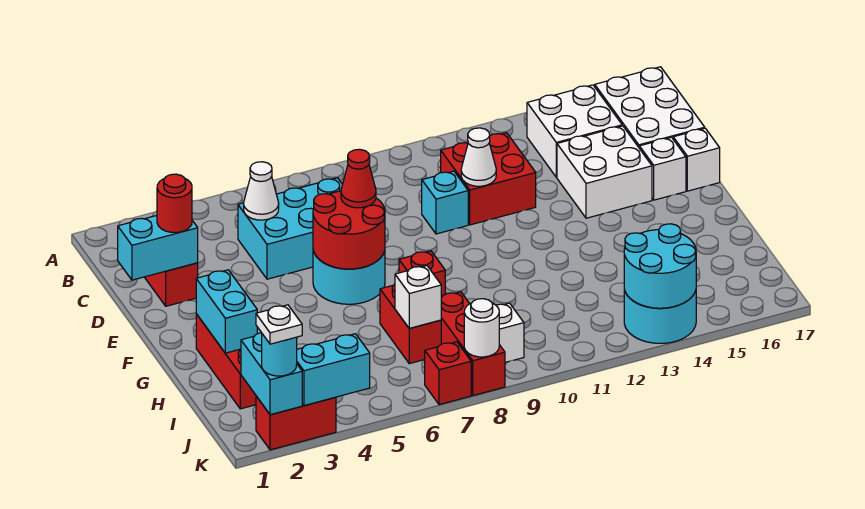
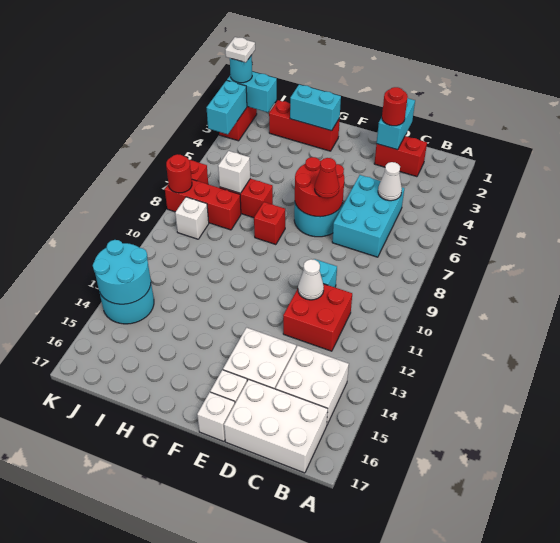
white 1x1 round brick [464,299,499,357] -> red 1x1 round brick [166,154,192,193]

